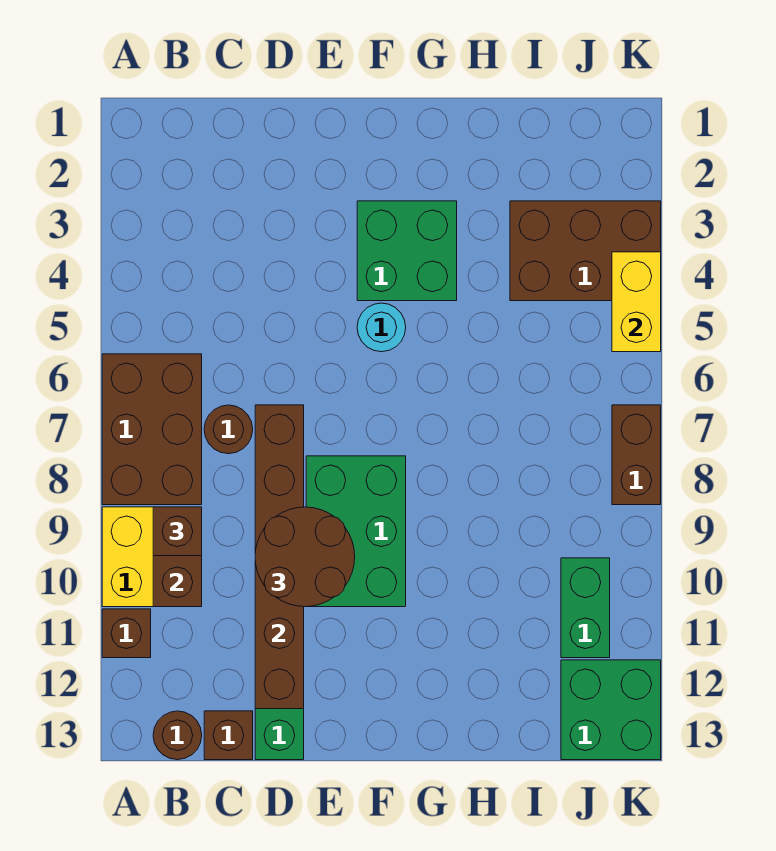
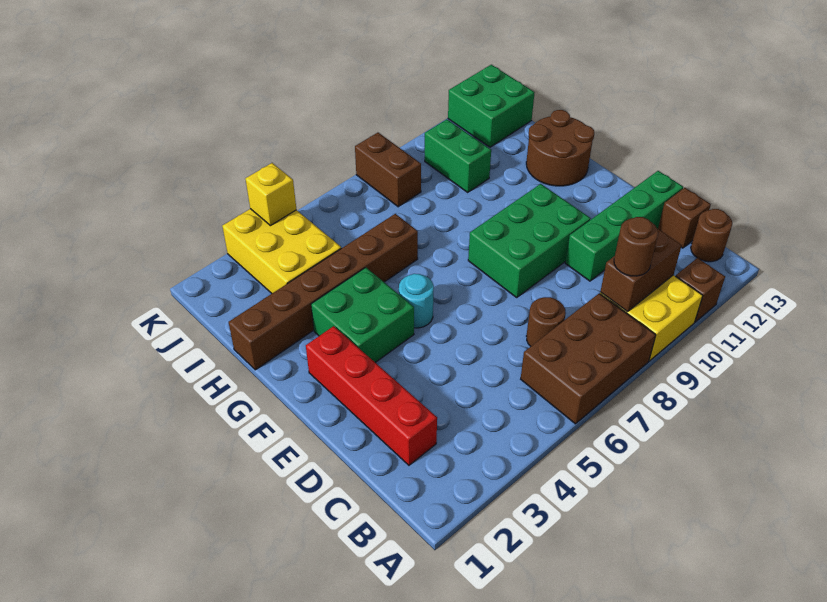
brown 1x1 brick [153,507,202,556] -> brown 1x1 round brick [614,217,658,276]
none -> red 1x4 brick [306,326,437,465]
brown 1x6 brick [255,405,304,709] -> brown 1x6 brick moved to [229,214,418,370]
brown 2x2 round brick [255,507,355,607] -> brown 2x2 round brick moved to [526,110,594,186]
brown 2x3 brick [510,201,661,301] -> yellow 2x3 brick [222,209,341,293]
green 1x2 brick [561,558,610,658] -> green 1x2 brick turned to [425,119,491,192]
yellow 1x2 brick [612,252,661,352] -> yellow 1x1 brick [246,163,296,226]
brown 1x2 brick [612,405,661,505] -> brown 1x2 brick turned to [355,133,421,207]

